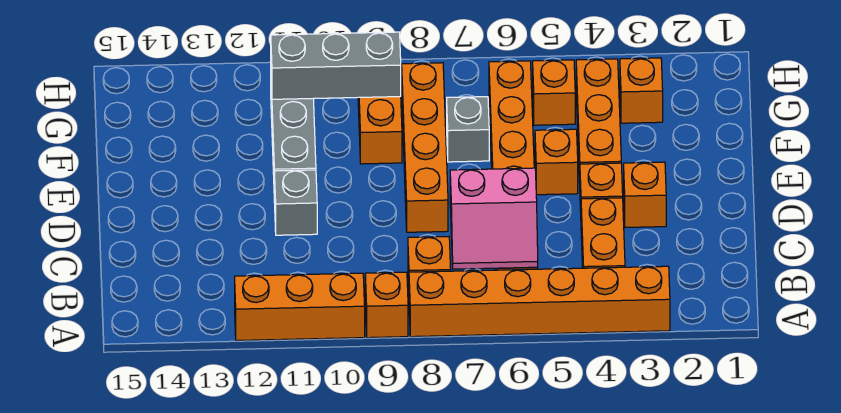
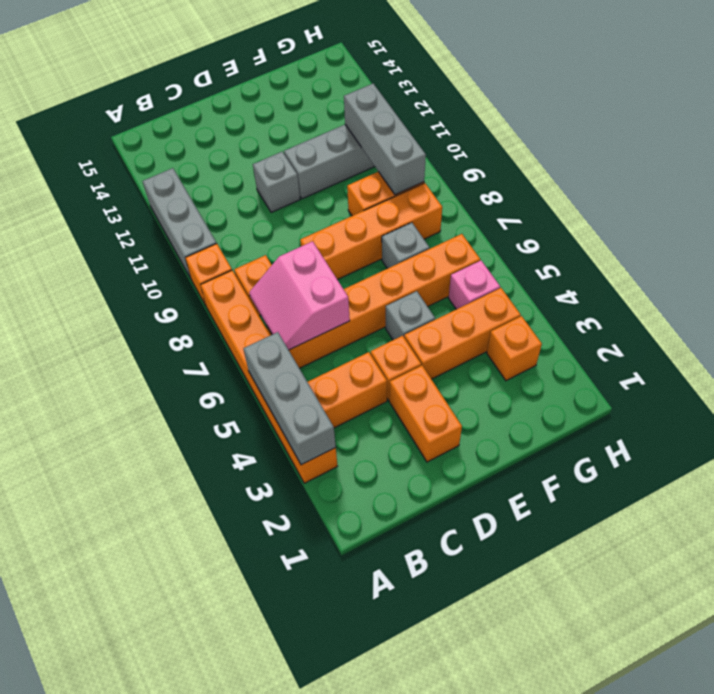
none -> grey 1x3 brick [243,332,336,465]
orange 1x3 brick [235,273,365,341] -> grey 1x3 brick [143,168,216,279]
orange 1x1 brick [624,162,666,227] -> orange 1x2 brick [389,365,462,462]
orange 1x1 brick [535,129,578,195] -> grey 1x1 brick [386,291,435,340]
orange 1x1 brick [533,60,575,125] -> pink 1x1 brick [449,261,500,309]

